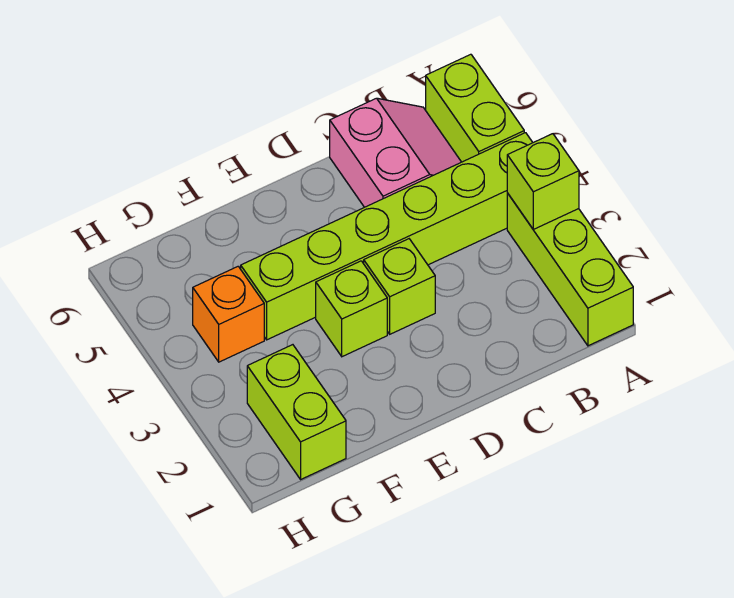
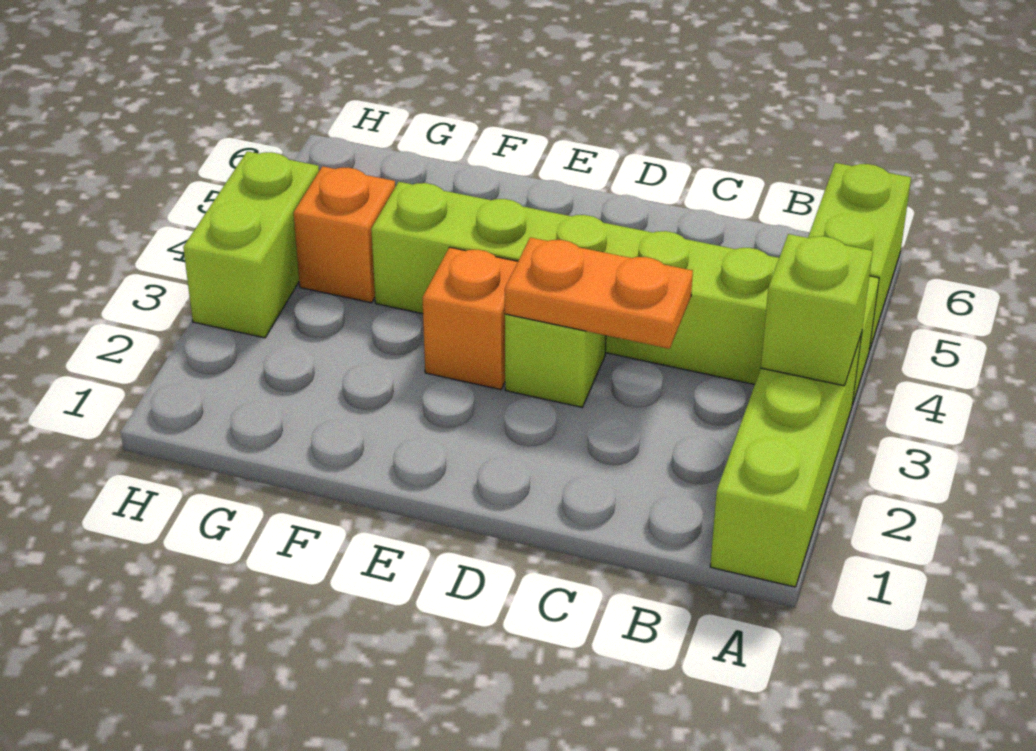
pink 2x2 slope [330,98,461,207] -> none
none -> orange 1x2 plate [505,237,693,349]
lime 1x1 brick [316,261,387,357] -> orange 1x1 brick [422,247,518,390]
lime 1x2 brick [247,345,346,479] -> lime 1x2 brick moved to [183,151,319,338]

